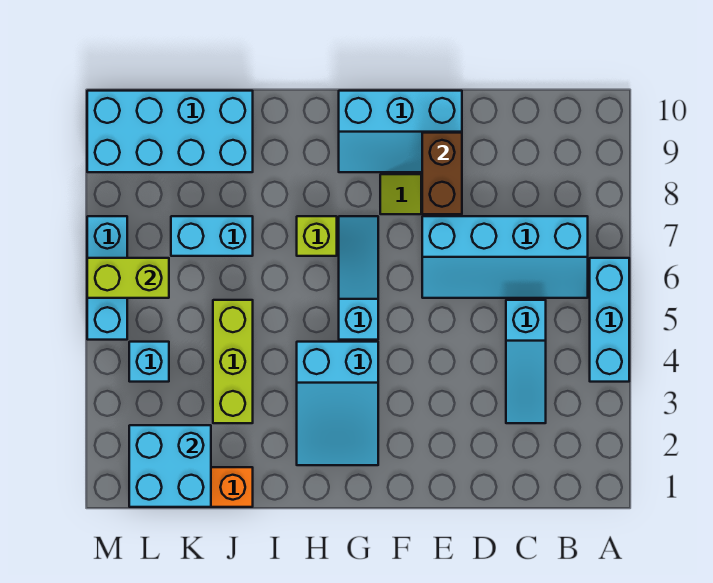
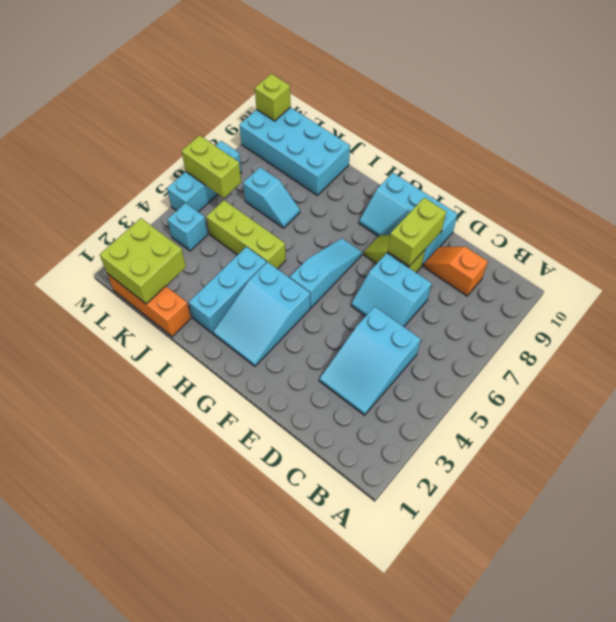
cyan 1x3 brick [590,258,629,382] -> cyan 1x3 brick moved to [189,247,267,333]
cyan 2x4 slope [422,216,588,298] -> cyan 2x2 slope [351,253,432,327]
cyan 1x3 slope [506,300,546,423] -> cyan 2x3 slope [319,307,421,415]
none -> orange 1x2 slope [423,247,488,296]
brown 1x2 brick [422,133,462,214] -> lime 1x2 brick [388,198,446,266]
lime 1x1 brick [297,216,337,256] -> lime 1x1 brick moved to [255,74,291,121]
lime 1x3 brick [213,300,253,423] -> lime 1x3 brick turned to [206,200,286,269]
cyan 1x2 brick [171,216,253,256] -> cyan 1x2 slope [243,167,300,228]
cyan 2x2 brick [129,425,211,507] -> lime 2x2 brick [100,218,186,304]

